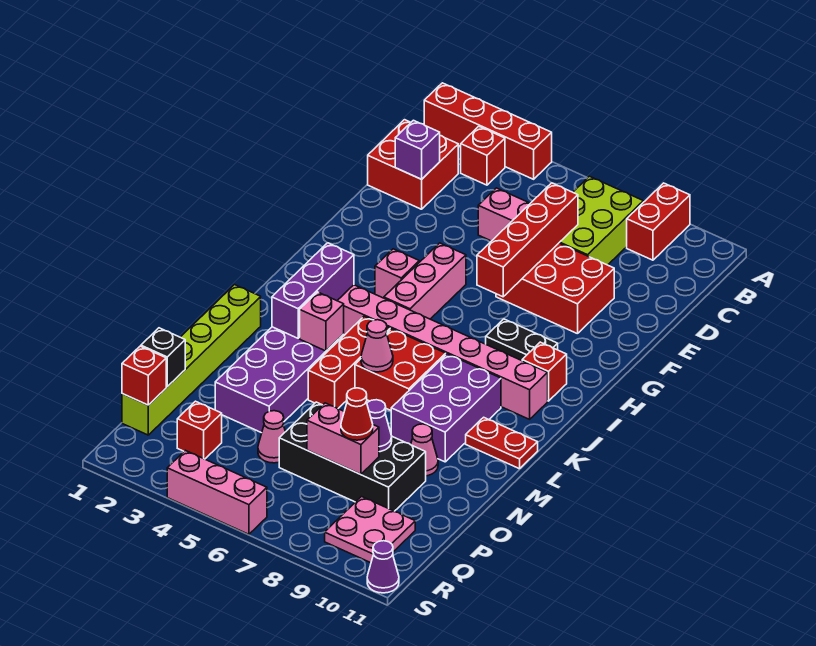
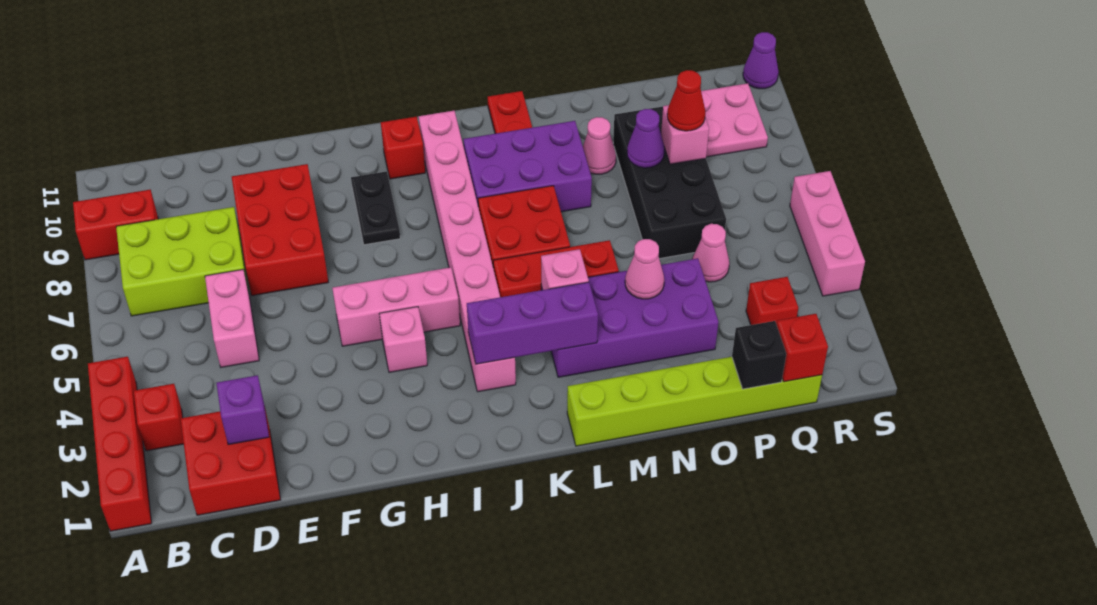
red 1x4 brick [477,183,578,297] -> none
pink 1x1 cone [361,320,393,372] -> pink 1x1 cone moved to [625,239,664,299]
pink 1x2 brick [307,403,379,474] -> pink 1x1 brick [661,105,709,164]

